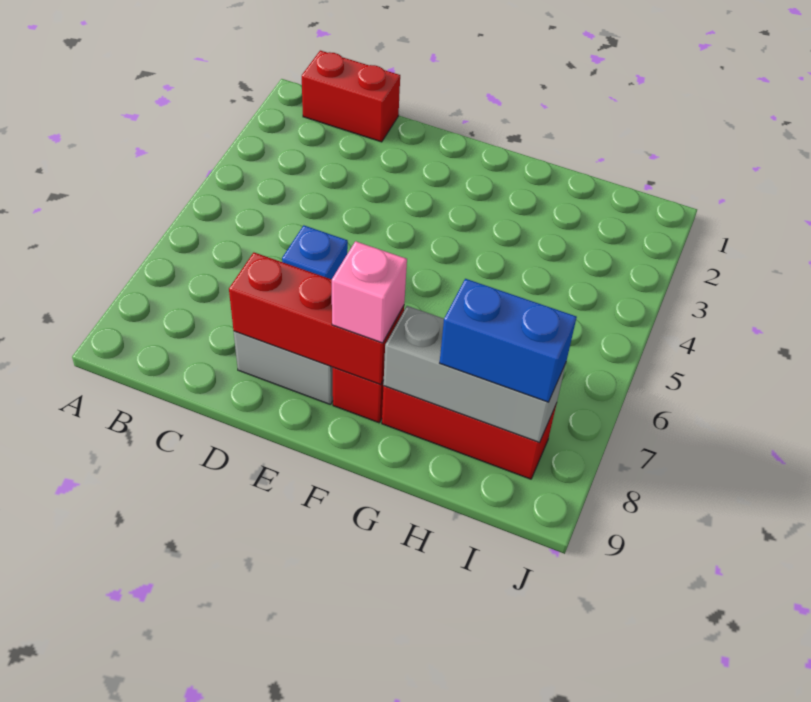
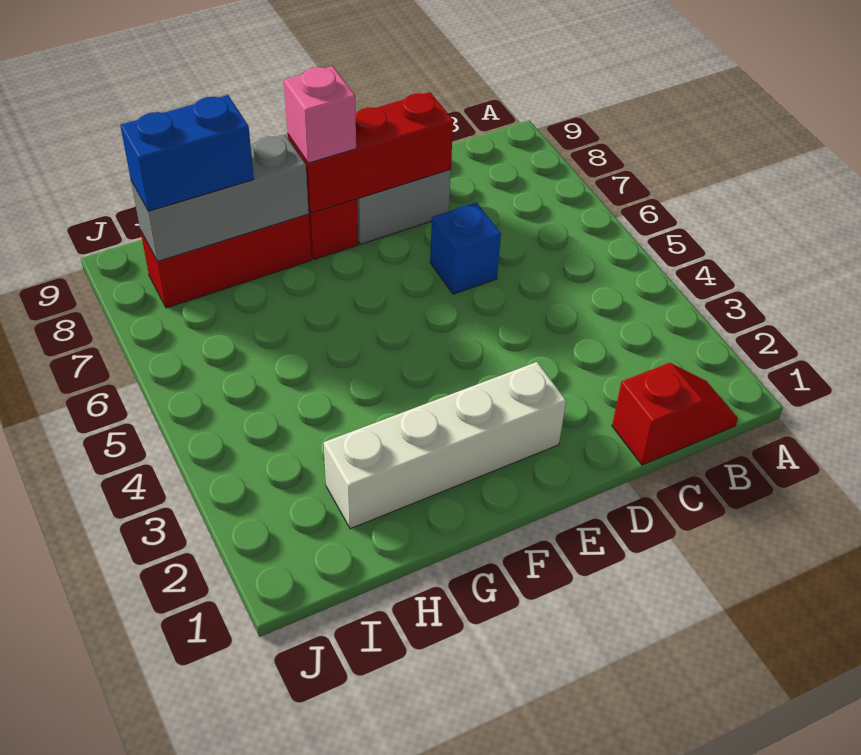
red 1x2 brick [302,50,400,142] -> red 1x2 slope [612,363,738,465]
none -> white 1x4 brick [324,362,566,529]

